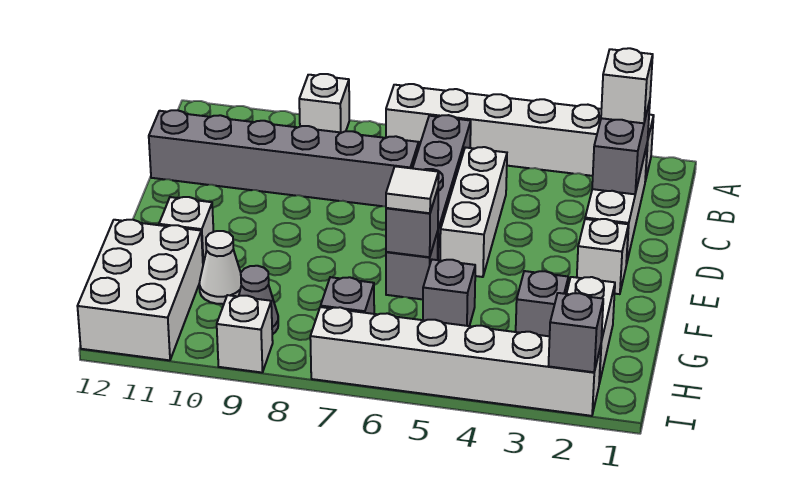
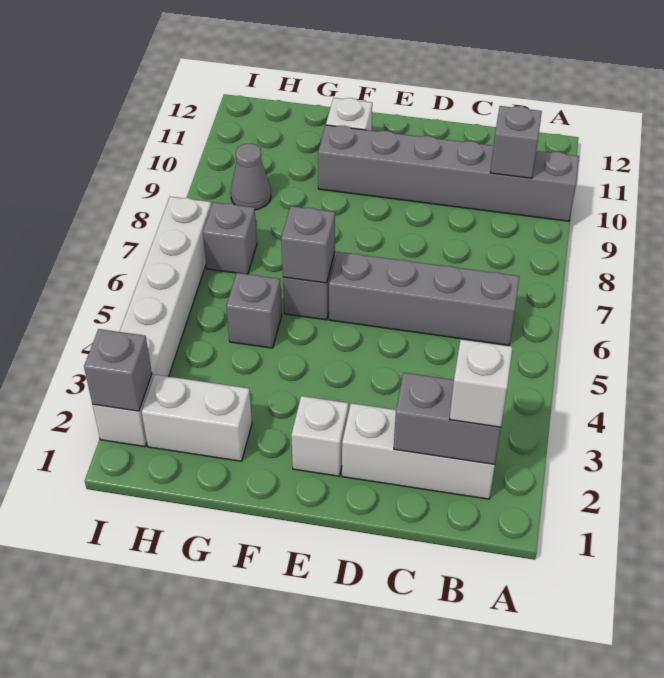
white 1x6 brick [386,84,654,181] -> none
white 1x1 brick [299,74,349,133] -> none
white 1x3 brick [440,147,507,277] -> none
grey 1x6 brick [149,110,419,206] -> grey 1x6 brick turned to [318,125,579,221]
white 1x1 tile [386,166,439,213] -> none
grey 1x1 brick [516,271,568,336] -> grey 1x1 brick moved to [490,106,542,178]
white 1x1 cone [199,231,241,304] -> none
white 2x3 brick [77,220,203,360] -> none
white 1x1 brick [217,295,273,372] -> none

